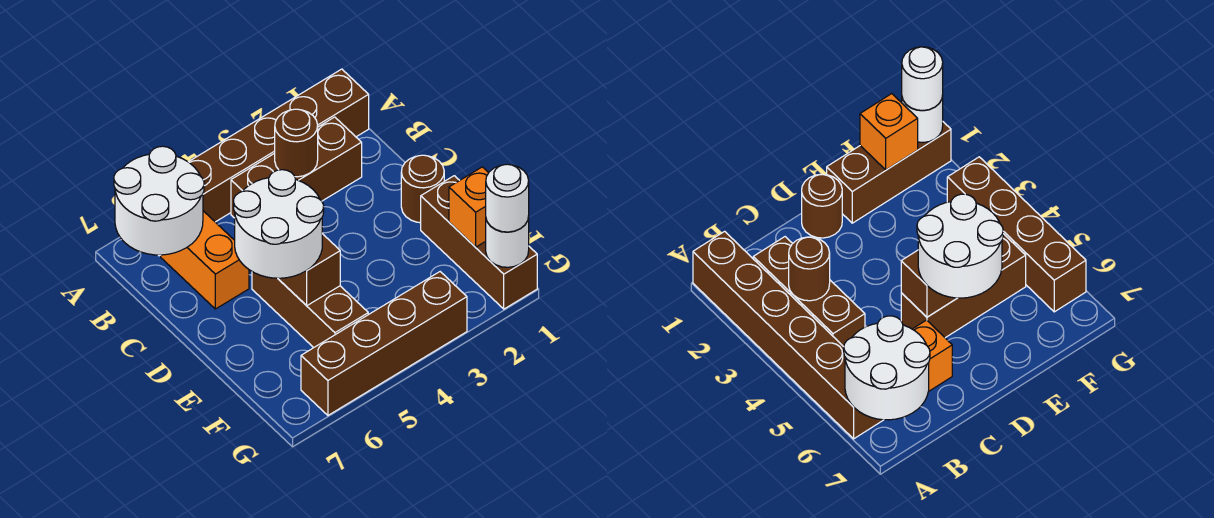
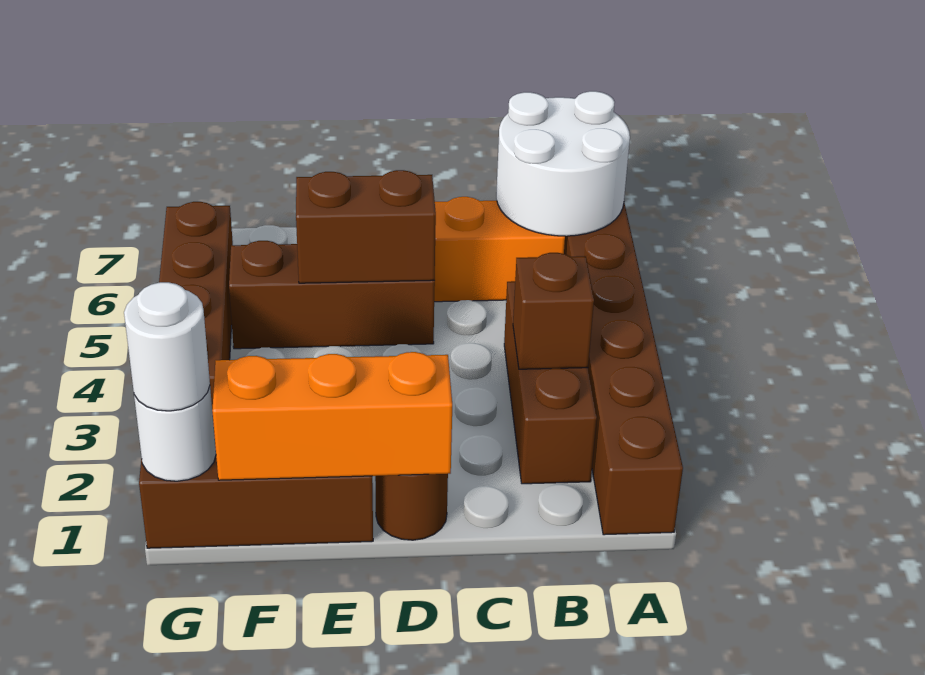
brown 1x1 round brick [275,109,318,177] -> brown 1x1 brick [513,253,594,369]
white 2x2 round brick [234,170,324,278] -> none
orange 1x1 brick [449,167,488,247] -> orange 1x3 brick [212,352,452,480]

